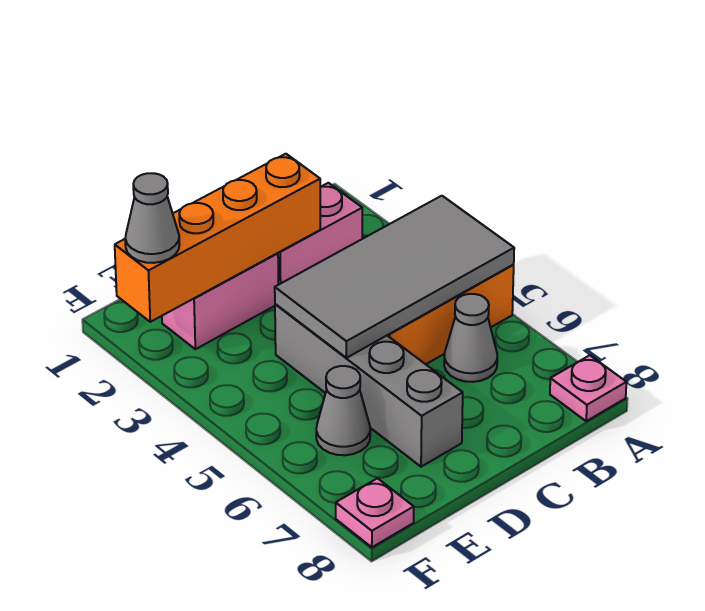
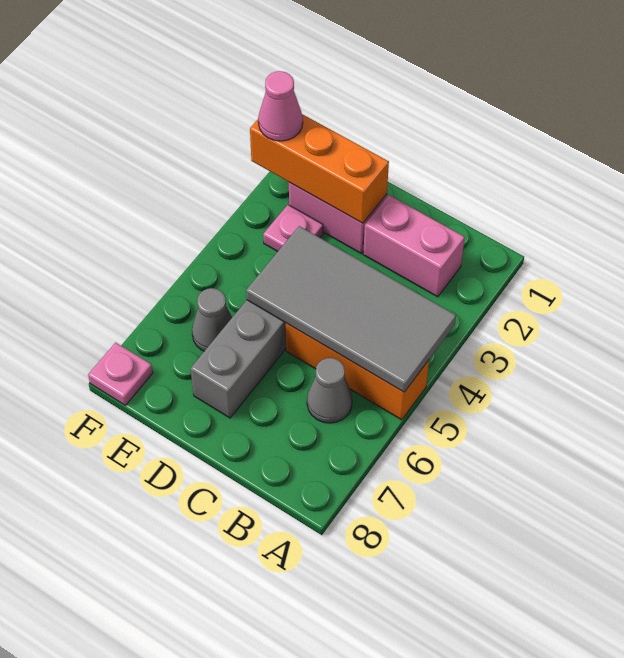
pink 1x1 plate [550,355,626,421] -> pink 1x1 plate moved to [263,205,323,251]
orange 1x4 brick [115,154,320,322] -> orange 1x3 brick [250,114,389,223]
grey 1x1 cone [125,173,179,263] -> pink 1x1 cone [258,71,303,141]

